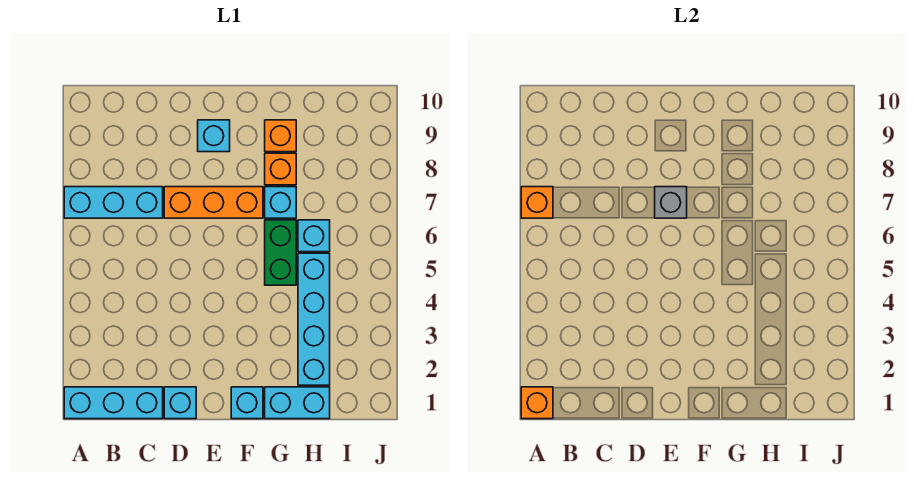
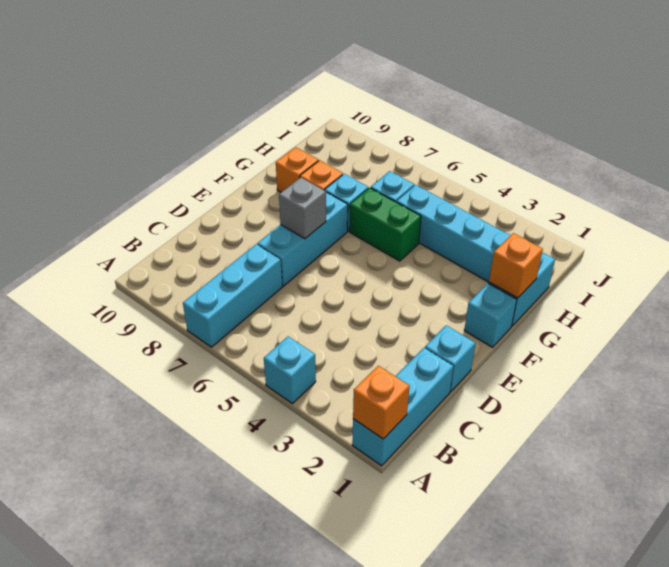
orange 1x1 brick [521,187,553,218] -> orange 1x1 brick moved to [489,233,543,298]
orange 1x3 brick [164,187,263,218] -> cyan 1x3 brick [257,192,348,286]
cyan 1x1 brick [198,120,230,152] -> cyan 1x1 brick moved to [264,337,316,404]

